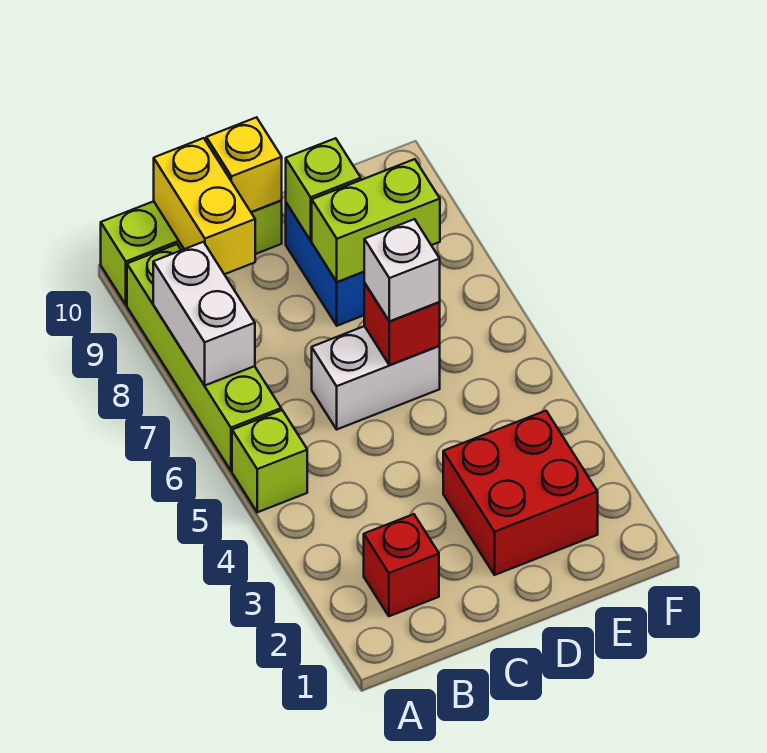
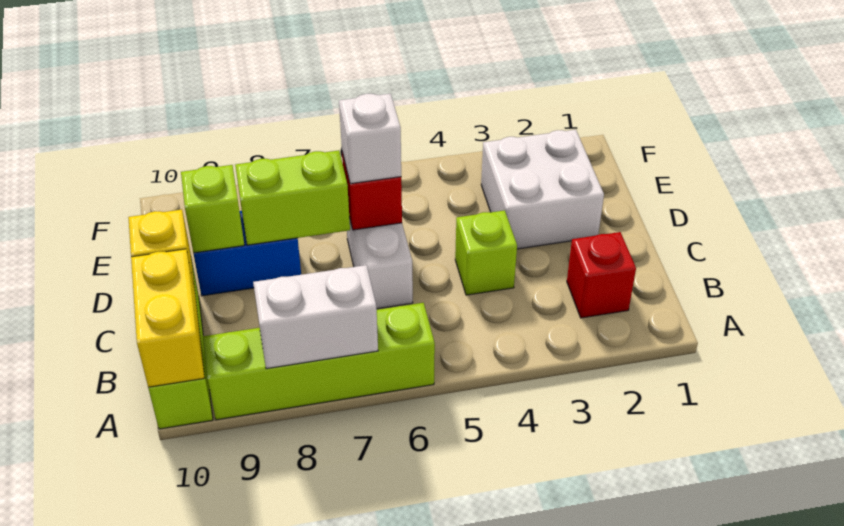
lime 1x1 brick [232,410,307,512] -> lime 1x1 brick moved to [455,210,517,295]
yellow 1x2 brick [154,138,255,274] -> yellow 1x2 brick turned to [131,249,204,388]
red 2x2 brick [443,411,598,575] -> white 2x2 brick [481,130,604,249]
lime 1x2 brick [312,159,440,282] -> lime 1x2 brick turned to [235,150,350,245]

